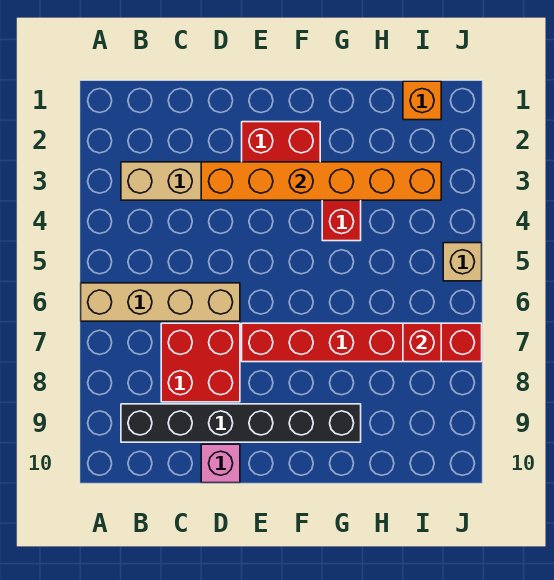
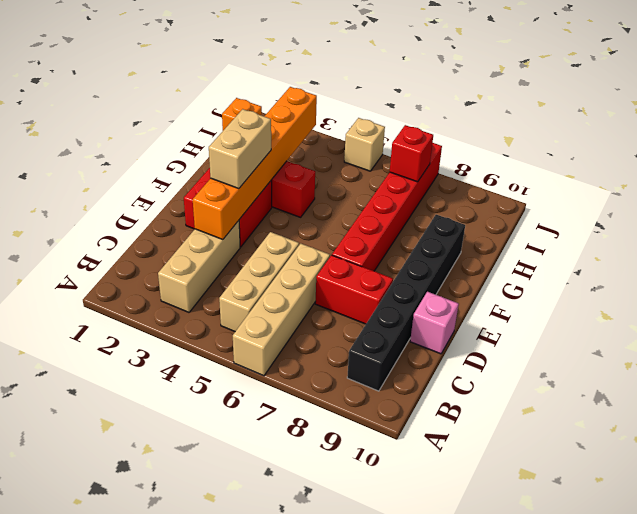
none -> tan 1x3 brick [219,232,299,331]
red 2x2 brick [161,323,240,402] -> red 1x2 brick [315,255,393,324]
none -> tan 1x2 brick [209,109,271,189]

